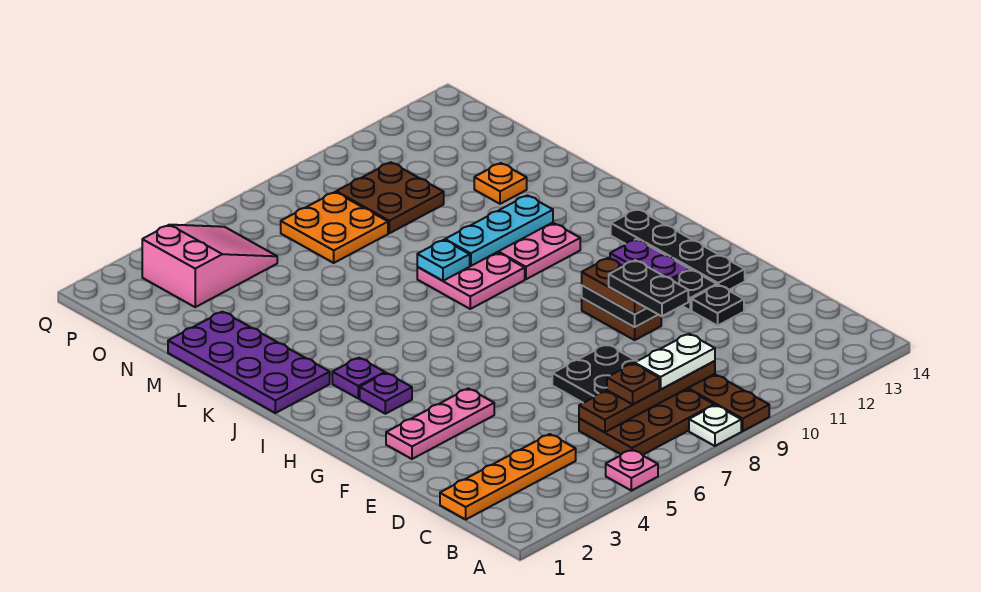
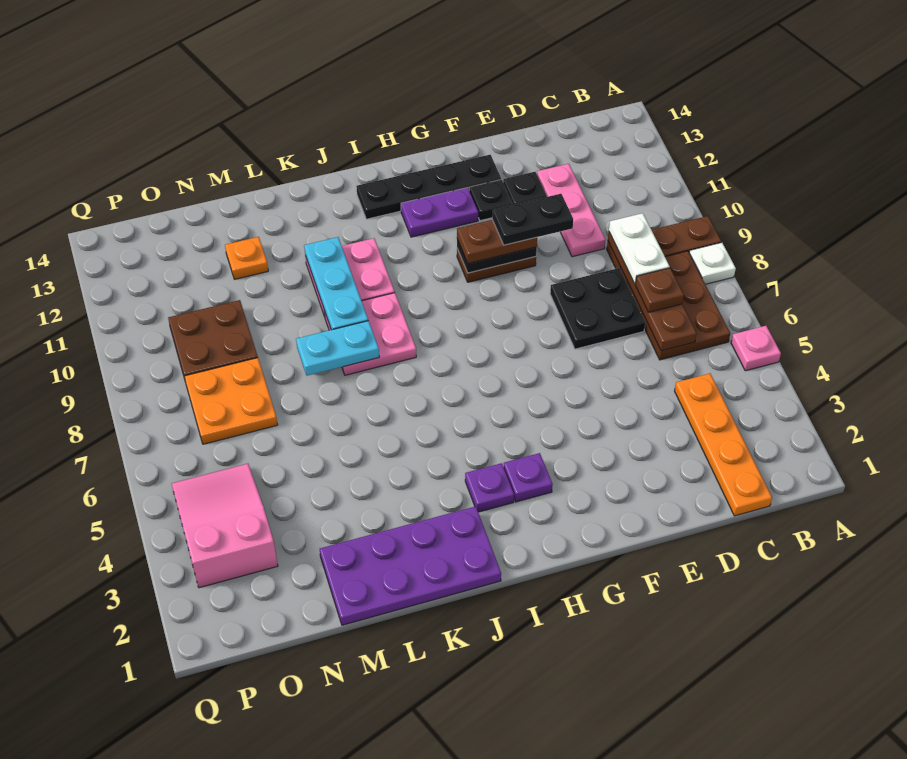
pink 1x3 plate [386,388,494,459] -> pink 1x3 plate moved to [537,164,605,257]
cyan 1x1 plate [417,240,470,281] -> cyan 1x2 plate [296,321,379,376]

